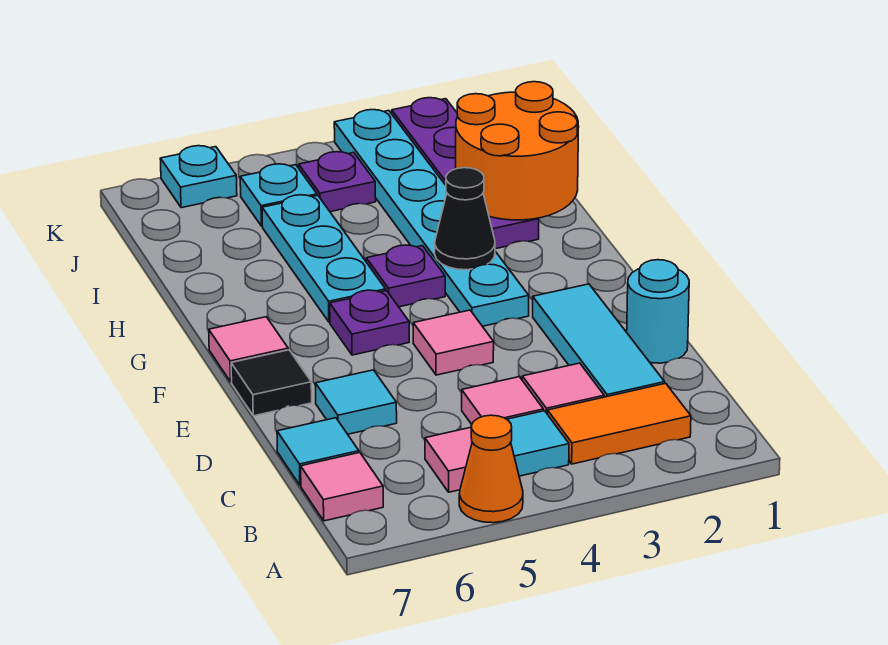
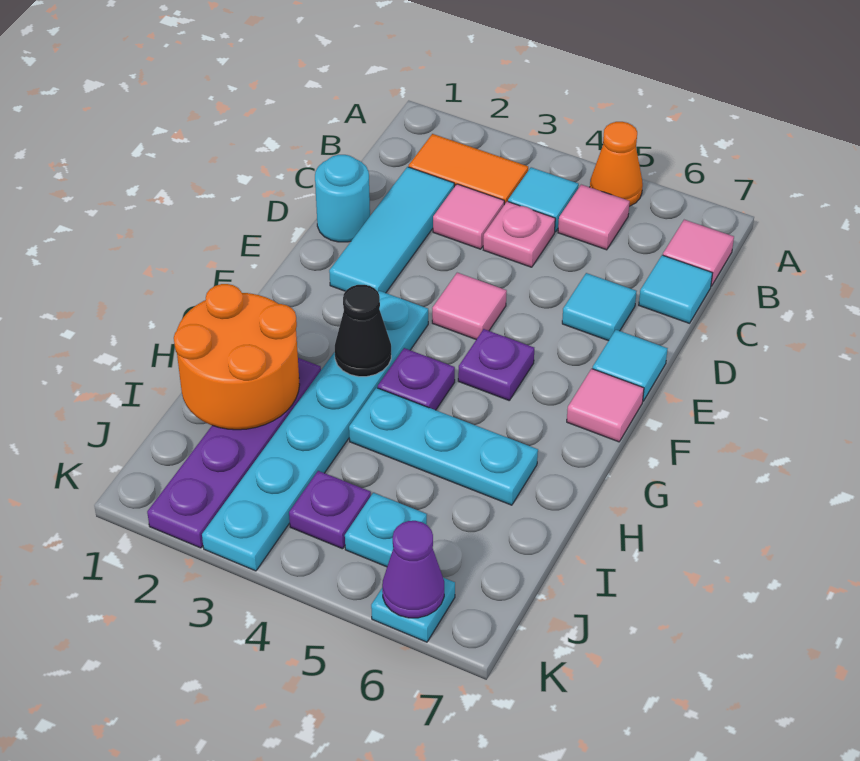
pink 1x1 tile [462,377,543,424] -> pink 1x1 plate [483,201,555,267]
black 1x1 tile [231,350,312,416] -> cyan 1x1 tile [592,330,668,401]
cyan 1x3 plate [262,195,386,322] -> cyan 1x3 plate turned to [349,388,538,505]
none -> purple 1x1 cone [382,521,444,618]

